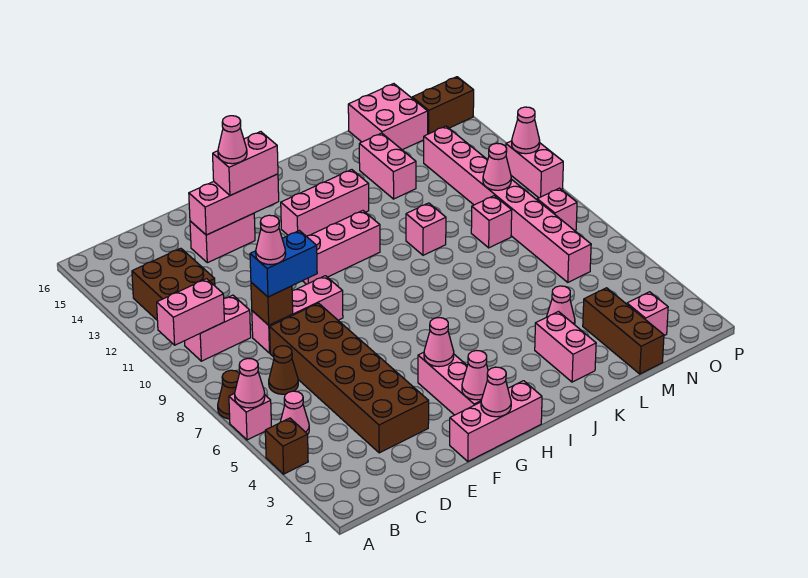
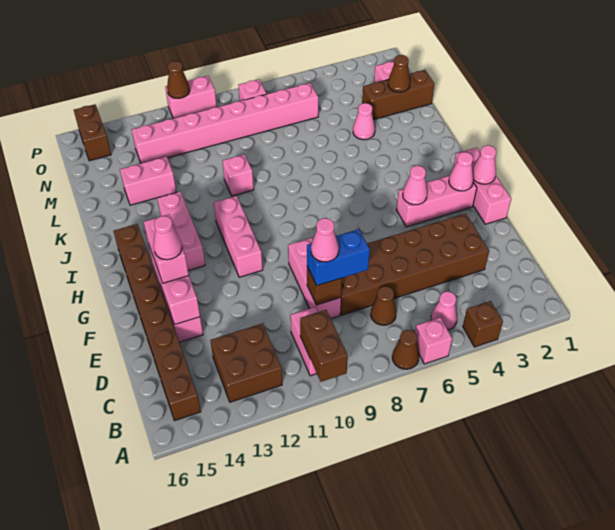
pink 1x1 cone [235,358,265,408] -> none
pink 1x2 brick [157,279,224,345] -> brown 1x2 brick [300,310,348,382]
none -> brown 1x8 brick [113,224,201,420]
blue 1x2 brick [250,231,317,297] -> blue 1x2 brick turned to [307,229,370,286]
pink 1x2 brick [535,312,596,382] -> none
none -> brown 1x1 cone [388,55,410,92]
pink 1x1 brick [471,196,512,248] -> none
pink 2x2 brick [348,84,428,150] -> none
pink 1x1 cone [483,143,511,190] -> none
pink 1x1 cone [512,107,540,154] -> brown 1x1 cone [167,61,190,99]

